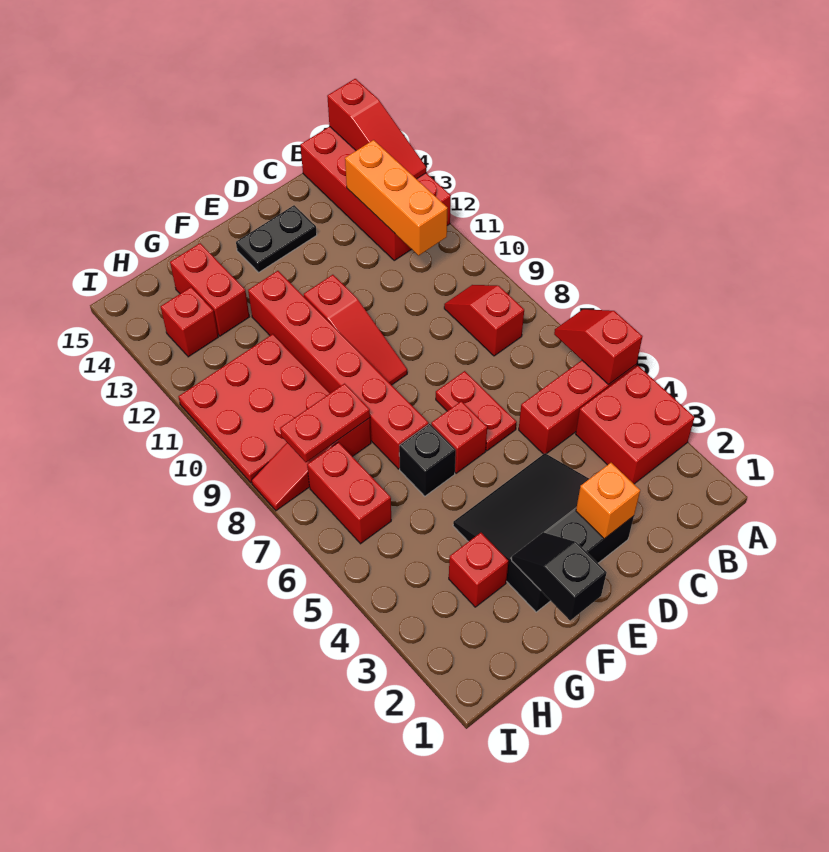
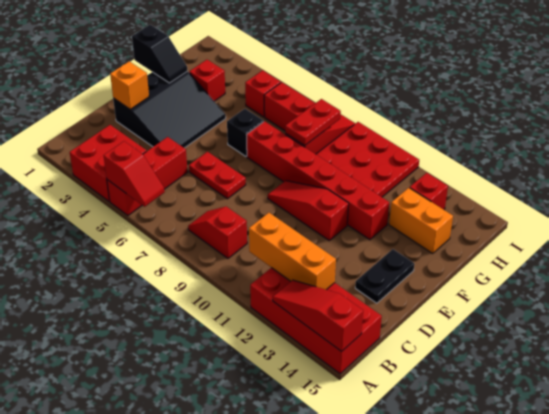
red 1x2 slope [444,285,524,356] -> red 1x2 slope turned to [188,206,247,258]
red 1x1 brick [431,401,487,473] -> red 1x1 brick moved to [245,70,281,117]
red 1x2 brick [170,243,249,336] -> orange 1x2 brick [389,188,453,254]

